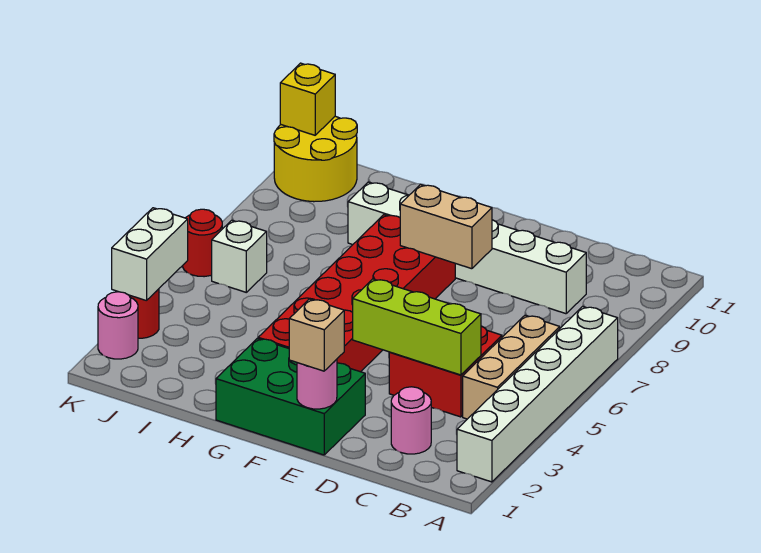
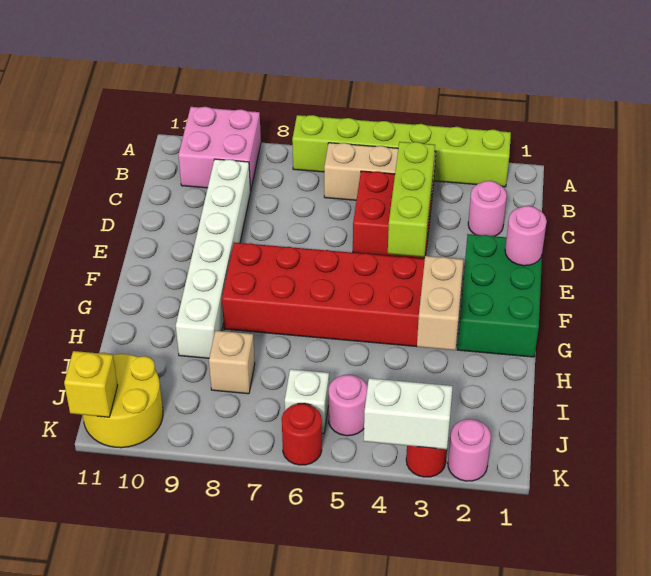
white 1x6 brick [457,306,618,482] -> lime 1x6 brick [292,115,511,187]
none -> pink 2x2 brick [178,107,261,191]
tan 1x1 brick [289,299,344,371] -> tan 1x1 brick moved to [209,331,255,394]
tan 1x2 brick [400,185,492,269] -> tan 1x2 brick moved to [417,256,464,350]
none -> pink 1x1 round brick [329,375,367,436]

